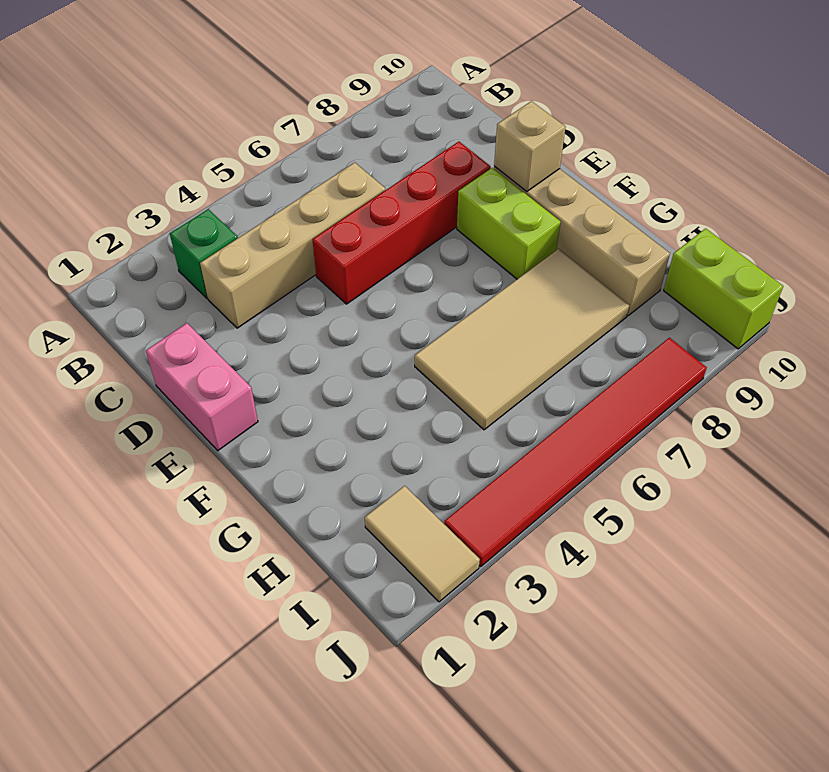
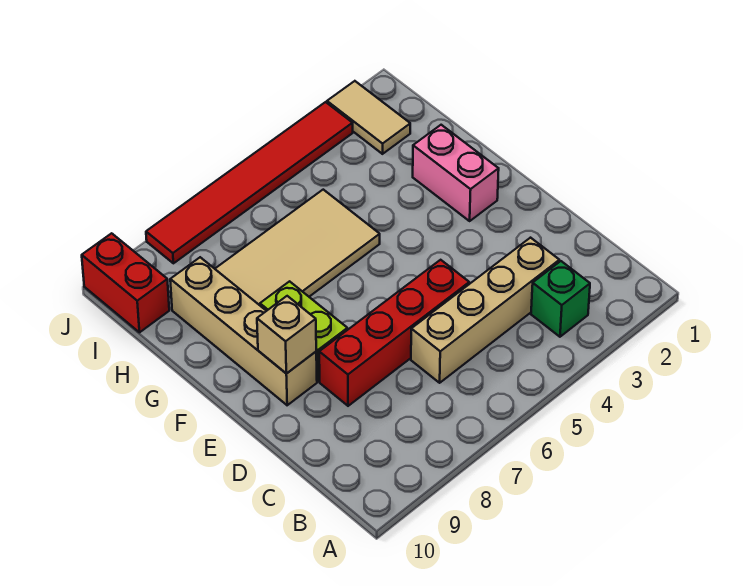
pink 1x2 brick [146,323,258,451] -> pink 1x2 brick moved to [413,125,499,221]
lime 1x2 brick [664,228,783,349] -> red 1x2 brick [82,233,169,332]

